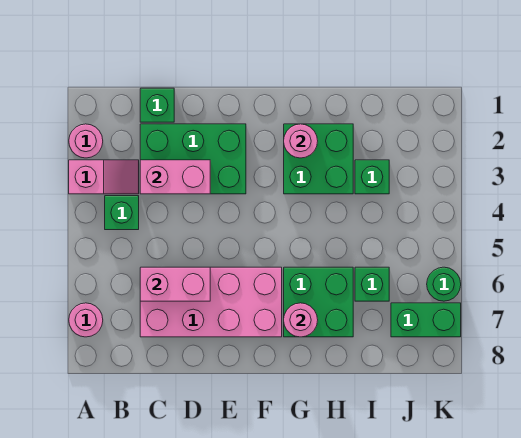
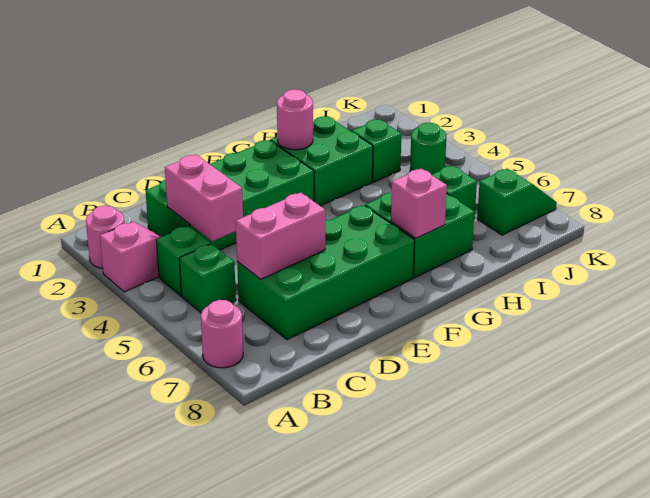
green 1x1 brick [140,88,174,122] -> green 1x1 brick moved to [179,244,236,313]
green 2x3 brick [140,124,246,194] -> green 2x4 brick [146,140,314,250]
pink 1x2 brick [140,160,210,194] -> pink 1x2 brick turned to [165,155,243,241]
pink 2x4 brick [140,267,282,337] -> green 2x4 brick [237,205,414,340]
pink 1x1 round brick [284,303,318,337] -> pink 1x1 brick [391,169,447,238]
green 1x2 brick [391,303,461,337] -> green 1x2 slope [477,169,557,235]
green 1x1 round brick [427,267,461,301] -> green 1x1 round brick moved to [410,123,446,175]

